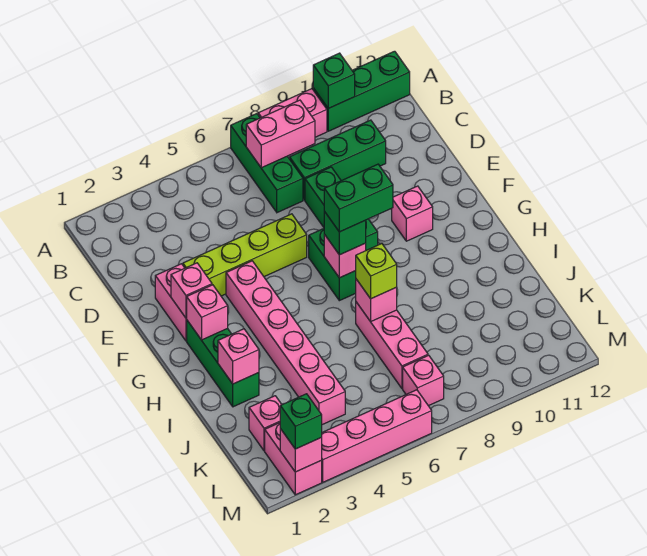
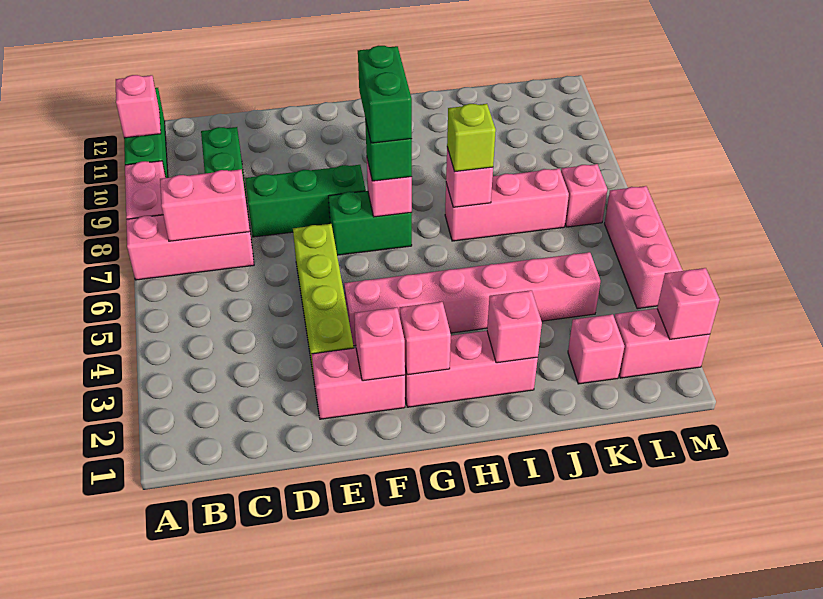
green 1x3 brick [231,114,303,213] -> pink 1x3 brick [126,213,254,280]
green 1x1 brick [313,53,355,108] -> none
pink 1x2 brick [246,100,315,168] -> pink 1x2 brick turned to [160,170,250,241]
pink 1x1 brick [392,186,433,241] -> pink 1x1 brick moved to [116,75,161,138]
green 1x3 brick [187,321,259,407] -> pink 1x3 brick [405,331,538,407]
green 1x1 brick [280,394,322,449] -> none
pink 1x4 brick [321,390,432,482] -> pink 1x3 brick [605,186,682,309]

